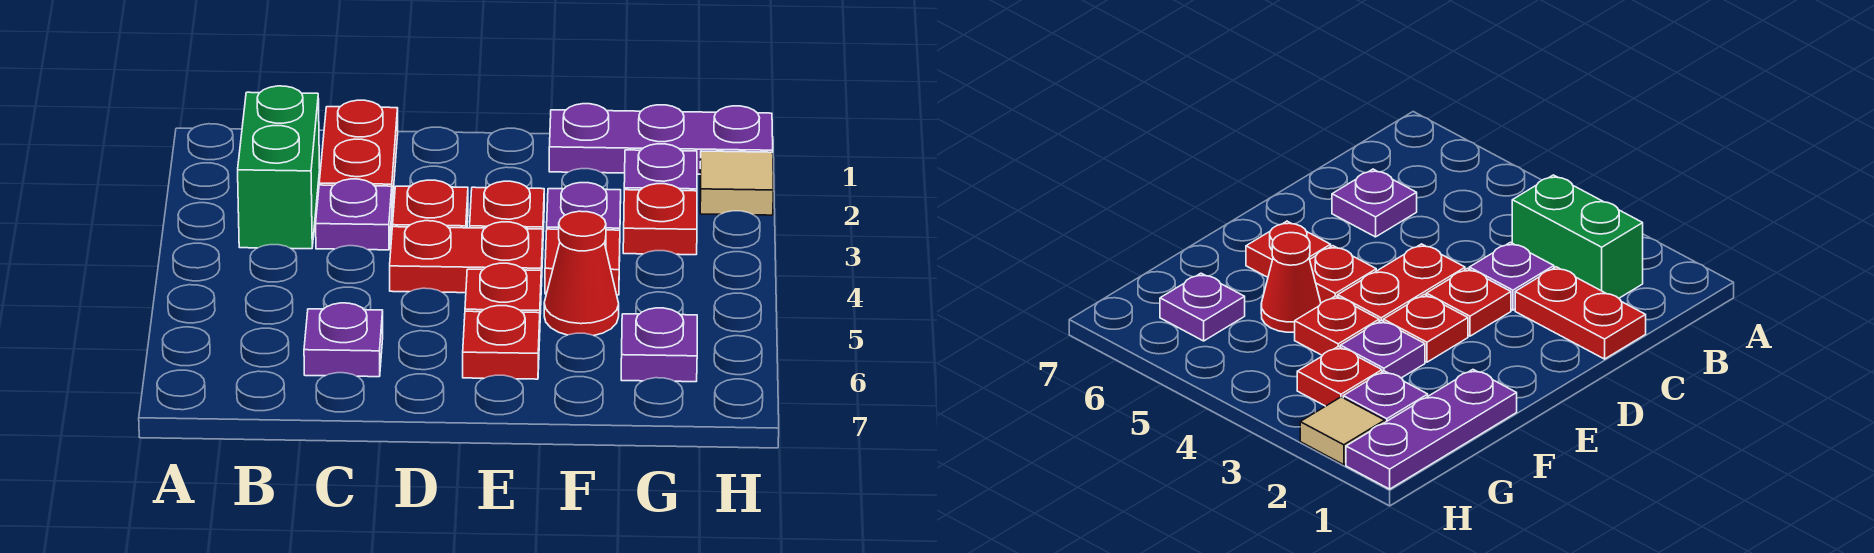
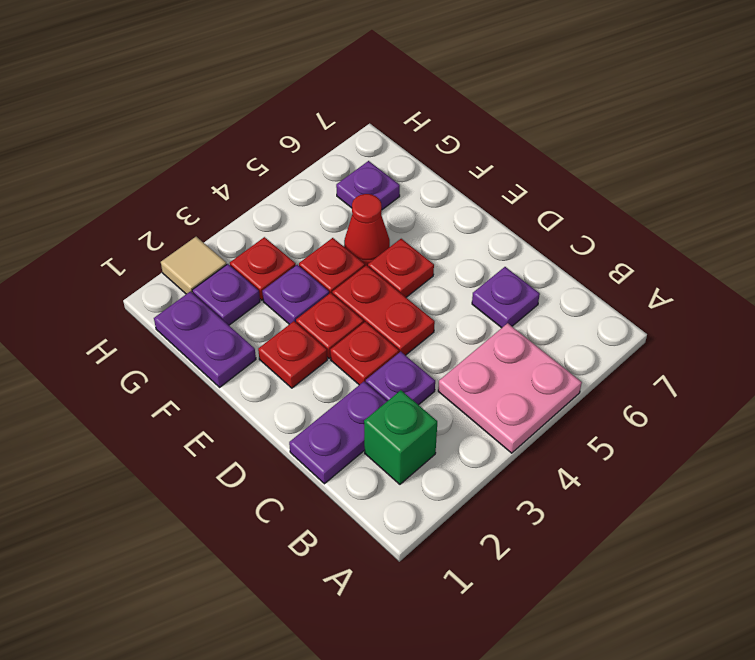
none -> pink 2x2 plate [438,323,582,453]
green 1x2 brick [238,86,320,249] -> green 1x1 brick [364,390,437,484]
red 1x2 plate [319,100,398,203] -> purple 1x2 plate [289,382,387,484]
red 1x1 plate [463,306,540,379] -> red 1x1 plate moved to [258,321,327,388]
purple 1x3 plate [549,104,773,174] -> purple 1x2 plate [154,291,256,387]

